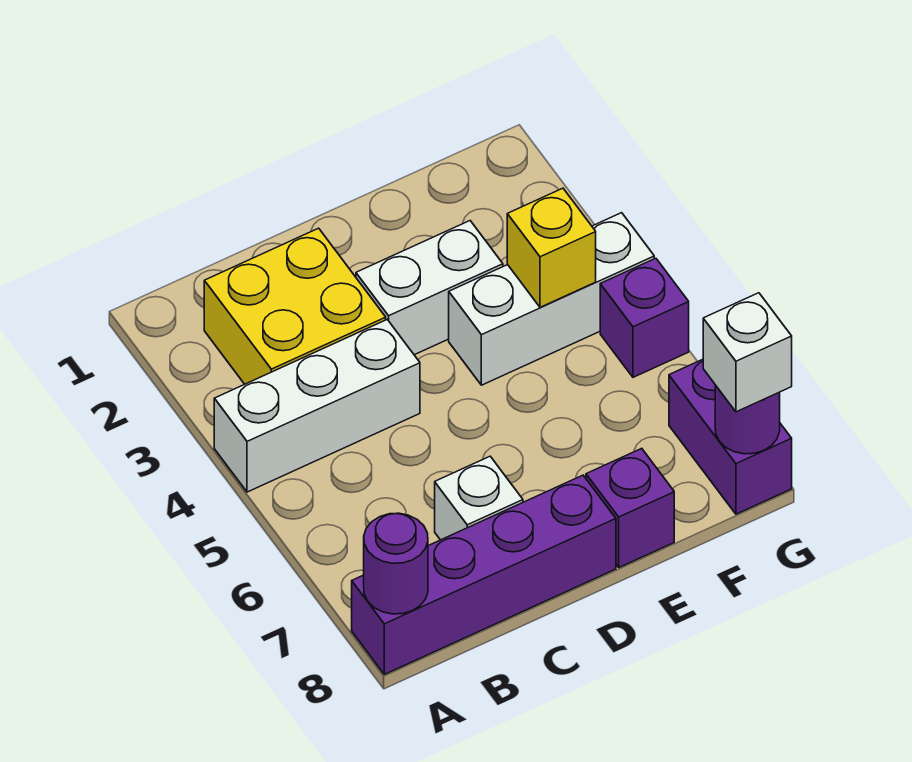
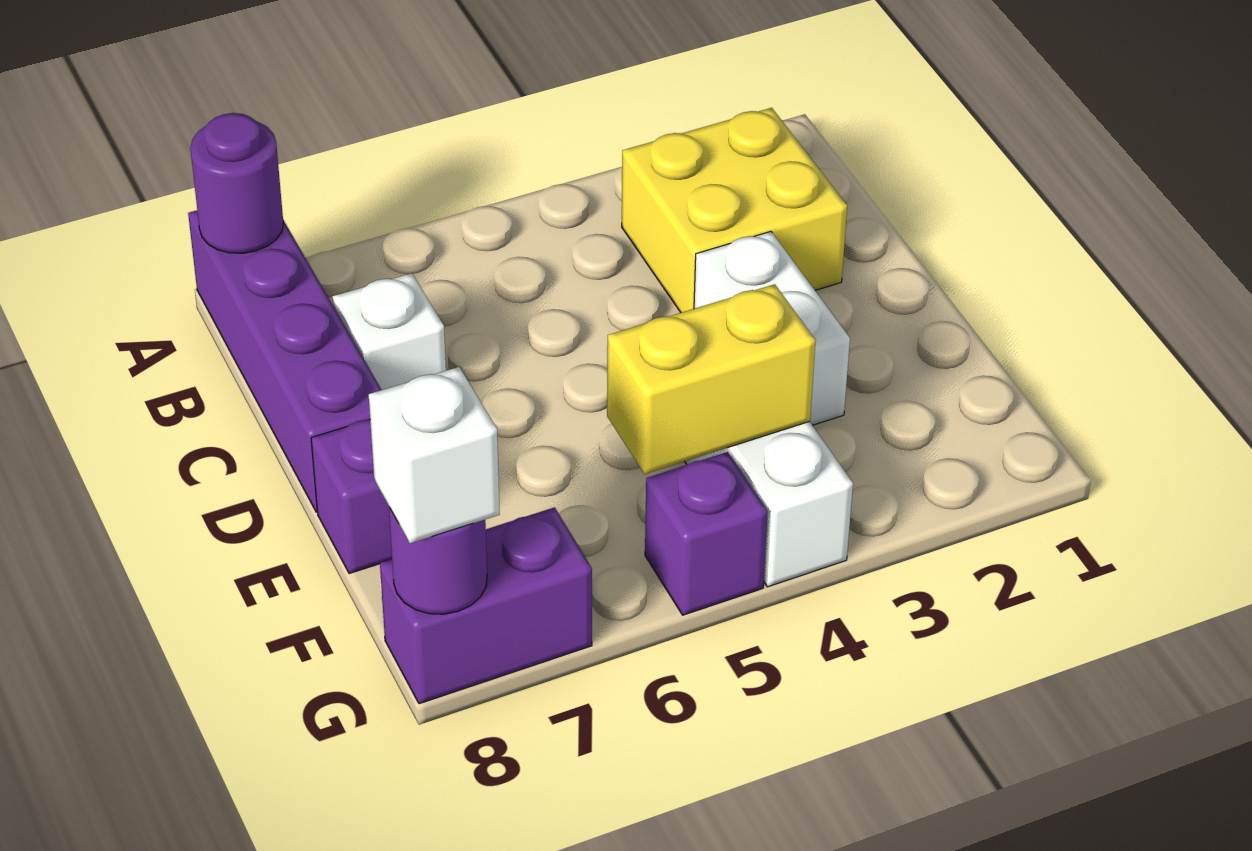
white 1x3 brick [214,320,420,492] -> none
yellow 1x1 brick [507,188,596,307] -> yellow 1x2 brick [607,284,816,474]

